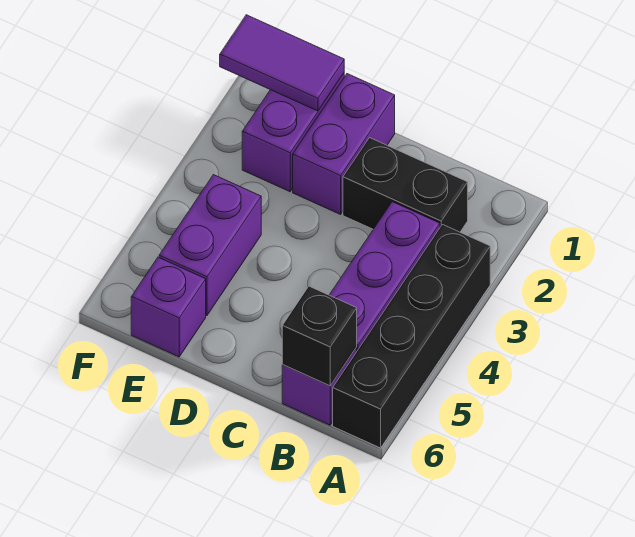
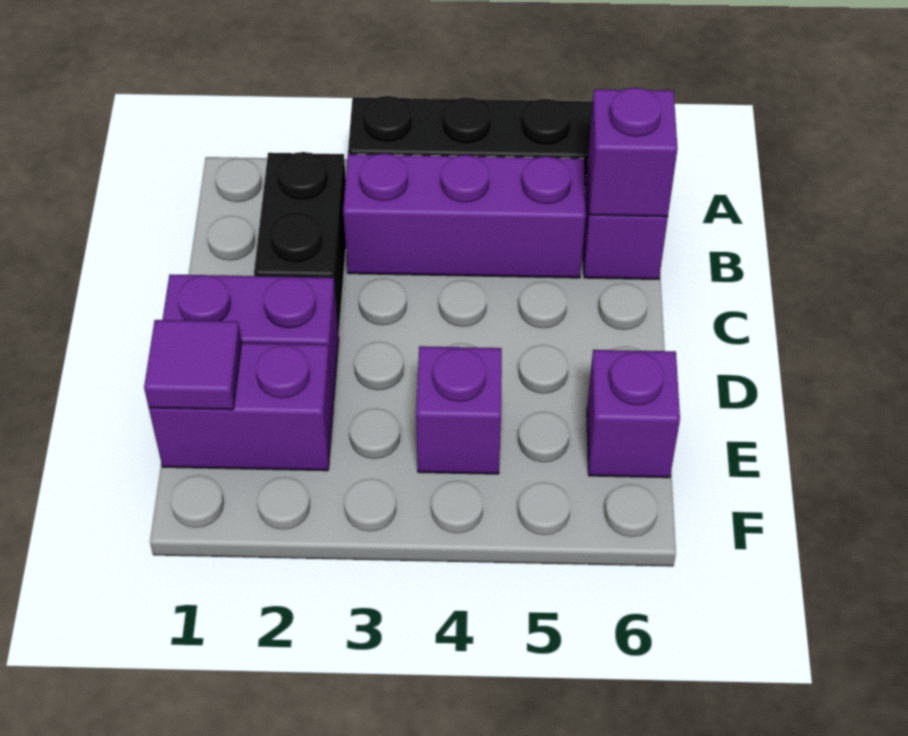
black 1x1 brick [282,286,357,386] -> purple 1x1 brick [588,88,678,217]
purple 1x2 tile [220,15,344,111] -> purple 1x1 tile [144,320,241,410]
purple 1x2 brick [159,175,261,316] -> purple 1x1 brick [416,346,502,474]

